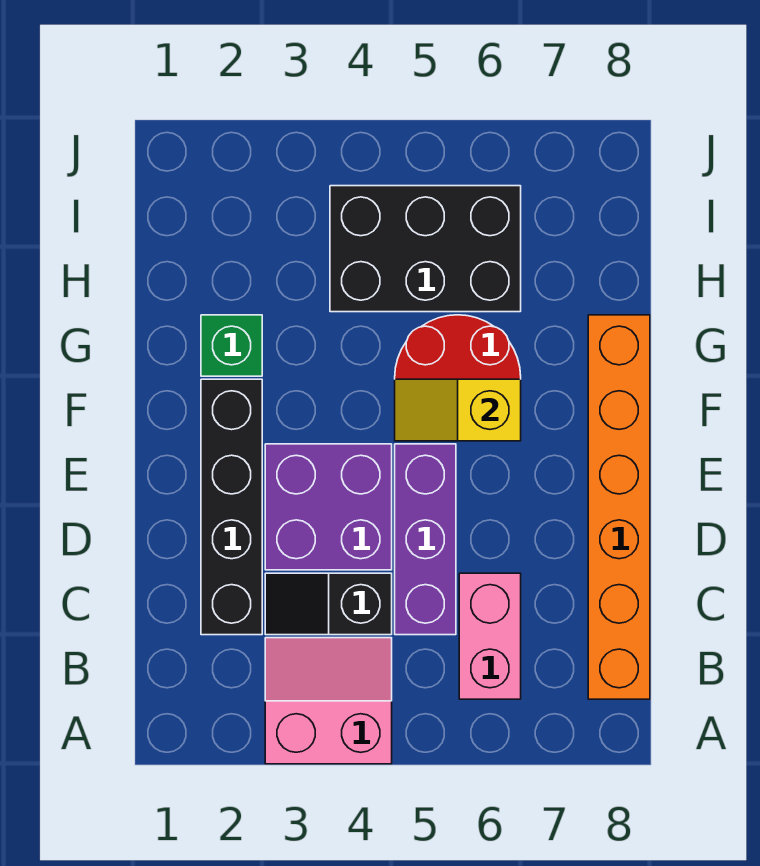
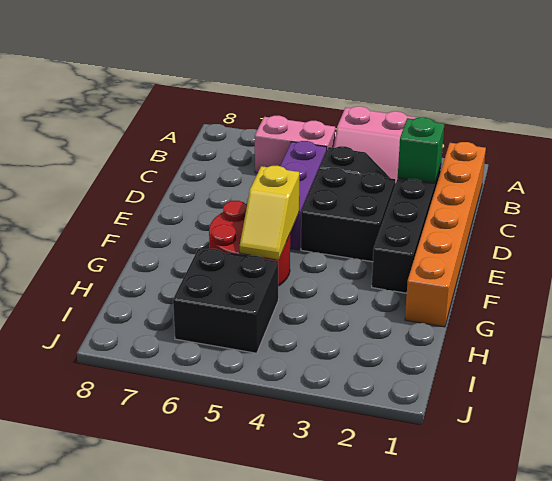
pink 1x2 brick [459,573,521,699] -> pink 1x2 brick turned to [255,116,335,173]
orange 1x6 brick [588,315,650,699] -> orange 1x6 brick moved to [405,142,486,327]
purple 2x2 brick [265,444,392,570] -> black 2x2 brick [301,168,395,262]
yellow 1x2 slope [395,379,521,441] -> yellow 1x2 slope turned to [240,166,299,260]
green 1x1 brick [201,315,262,376] -> green 1x1 brick moved to [398,117,444,183]
black 2x3 brick [330,186,521,312] -> black 2x2 brick [173,249,278,353]

